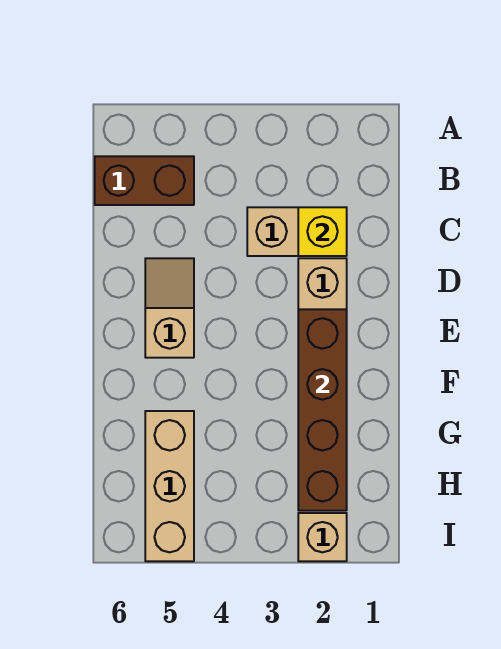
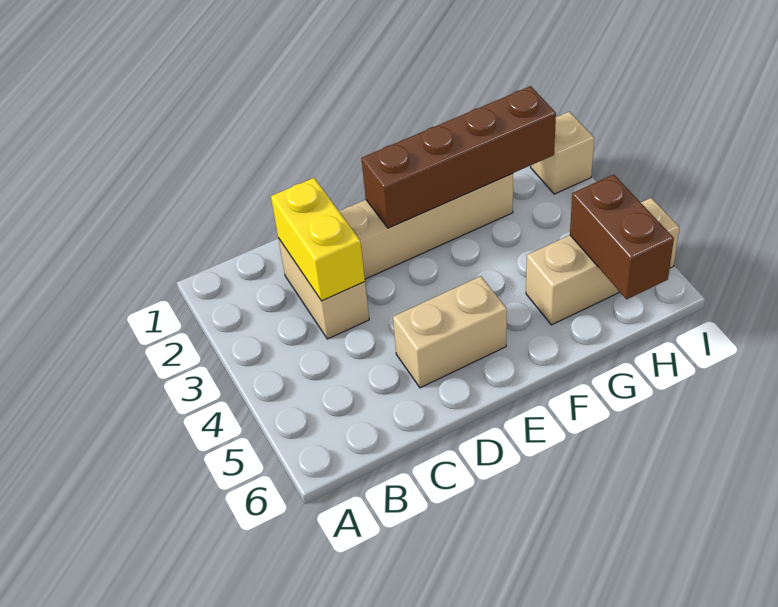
brown 1x2 brick [95,156,194,205] -> brown 1x2 brick moved to [570,174,674,299]
yellow 1x1 brick [298,207,347,256] -> yellow 1x2 brick [271,178,365,301]
tan 1x2 slope [145,258,194,358] -> tan 1x2 brick [393,276,507,388]

